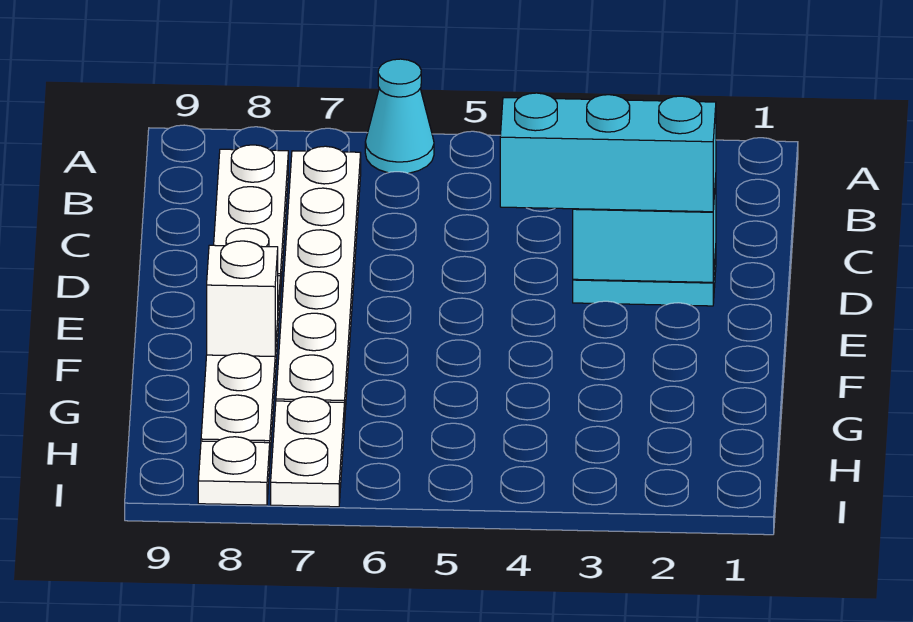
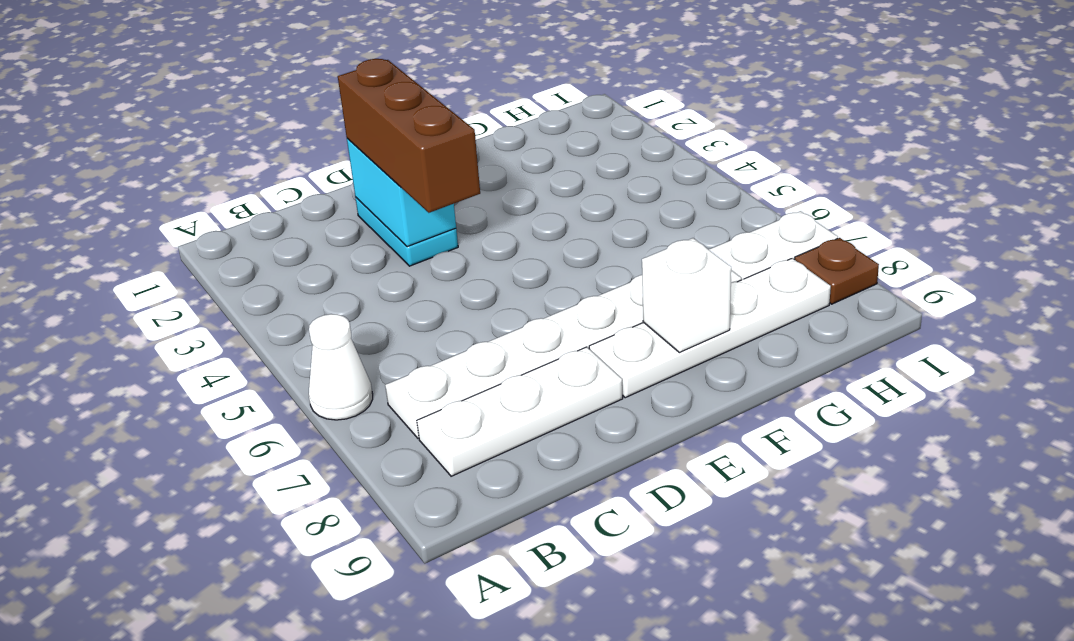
cyan 1x1 cone [365,59,434,173] -> white 1x1 cone [309,314,373,420]
cyan 1x3 brick [500,93,716,212] -> brown 1x3 brick [338,59,480,213]
white 1x1 plate [198,437,270,505] -> brown 1x1 plate [794,238,879,304]

